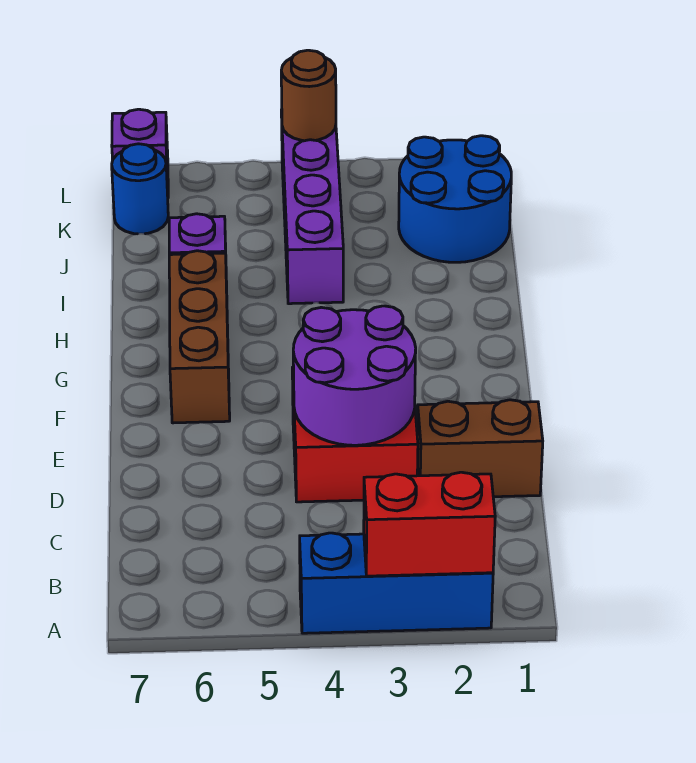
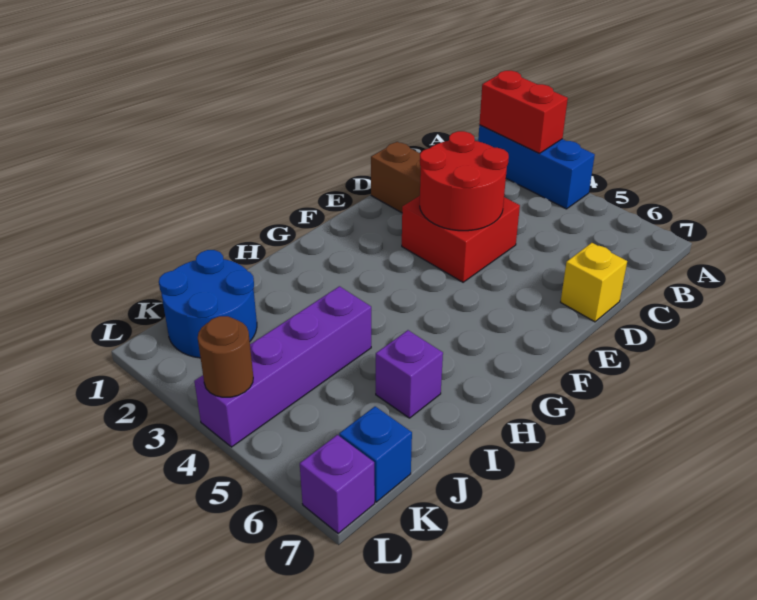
purple 2x2 round brick [293,306,416,445] -> red 2x2 round brick [420,131,509,231]
none -> yellow 1x1 brick [561,243,627,322]
brown 1x3 brick [169,251,230,423] -> none
blue 1x1 round brick [112,144,168,234] -> blue 1x1 brick [339,406,412,502]

